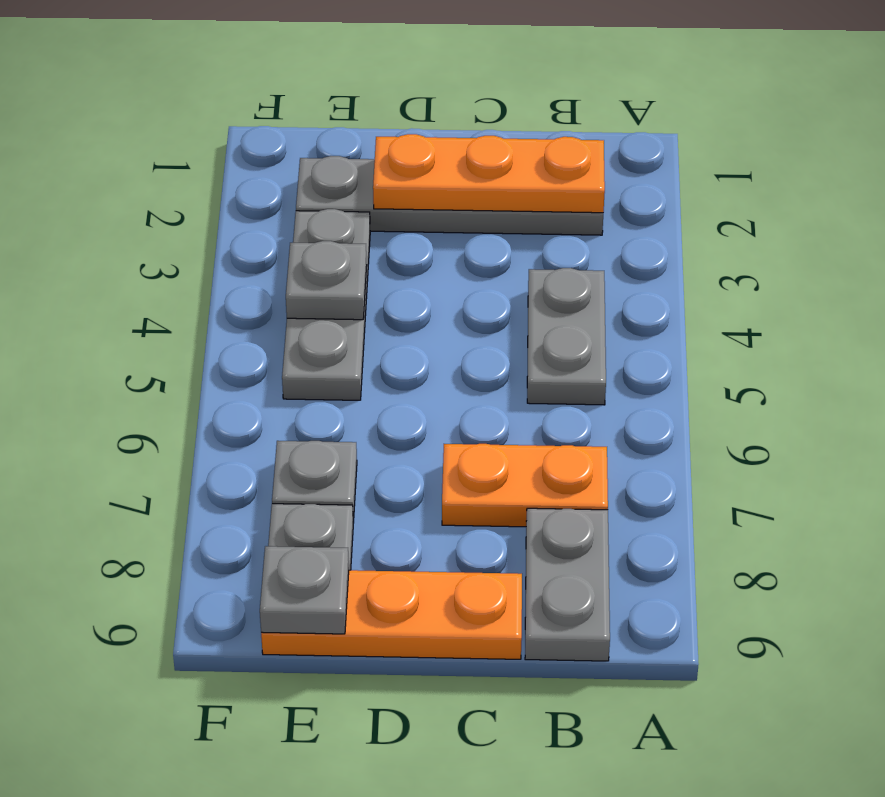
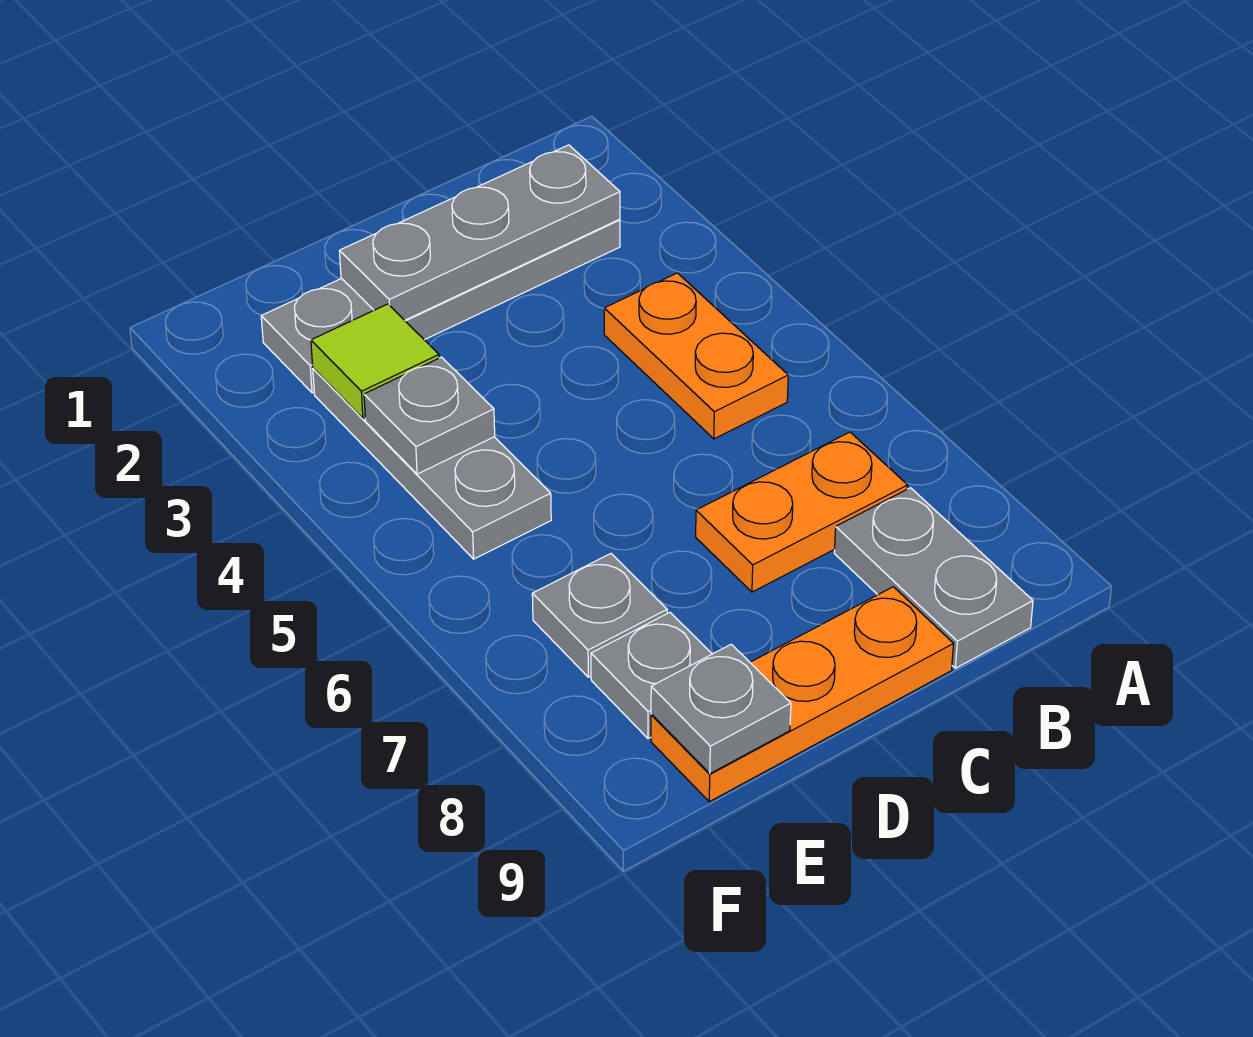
orange 1x3 plate [373,134,605,213] -> grey 1x3 plate [339,145,620,320]
grey 1x2 plate [527,268,606,405] -> orange 1x2 plate [604,273,788,439]
none -> lime 1x1 tile [311,304,439,419]

